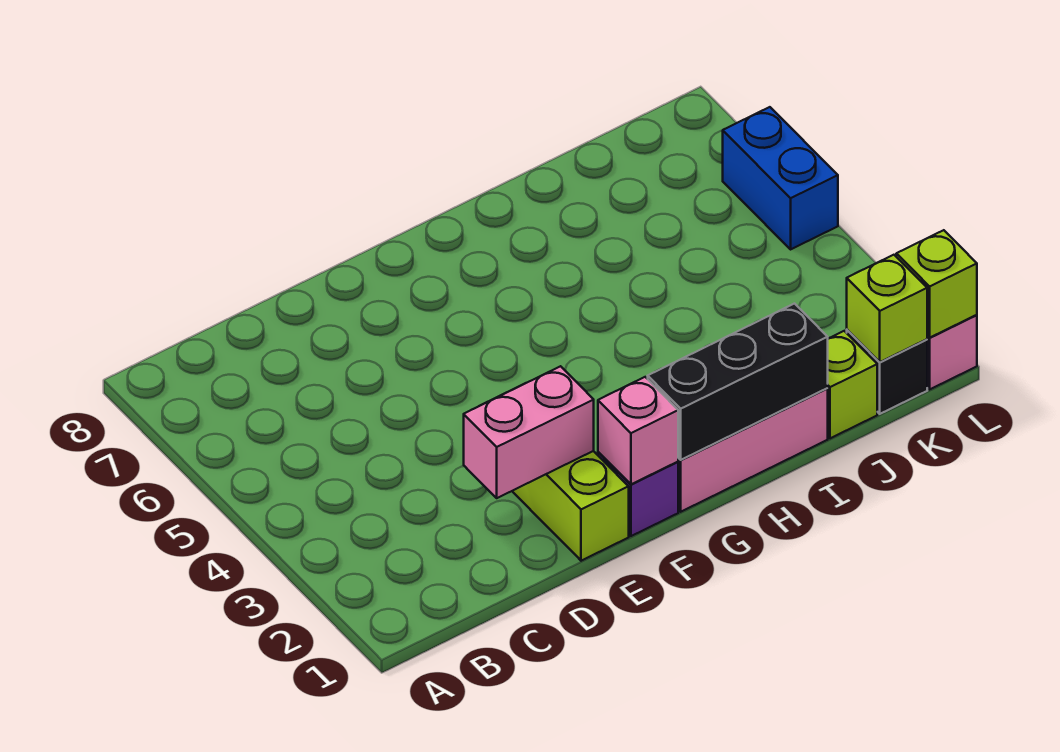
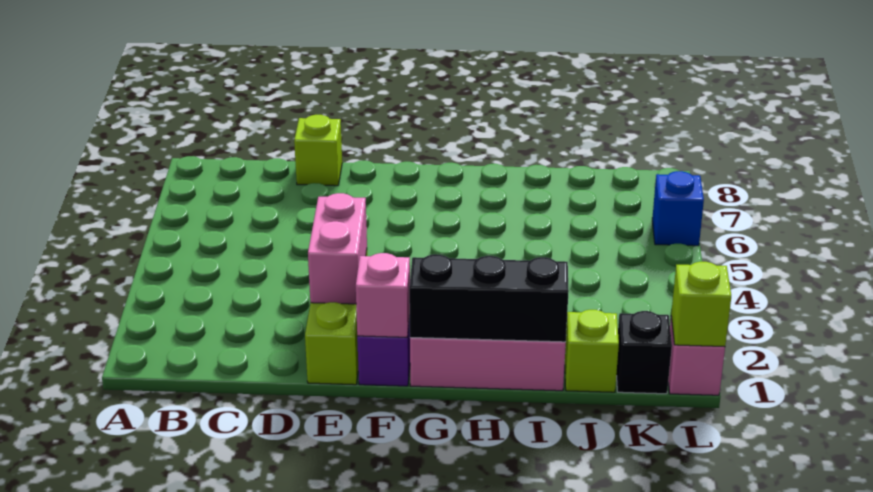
pink 1x2 brick [464,366,594,498] -> pink 1x2 brick turned to [308,193,367,304]
lime 1x1 brick [847,255,927,362] -> lime 1x1 brick moved to [294,115,342,186]
blue 1x2 brick [723,107,838,249] -> blue 1x1 brick [652,171,704,246]

